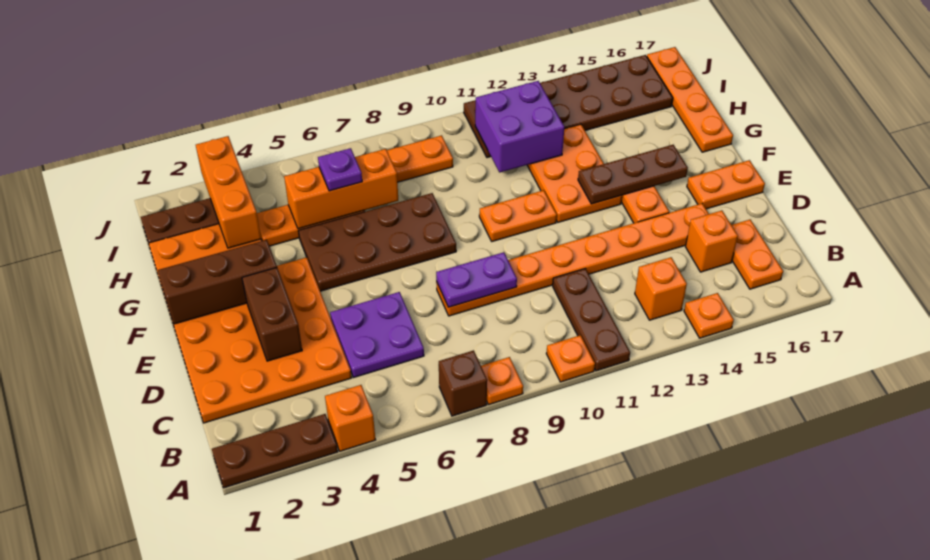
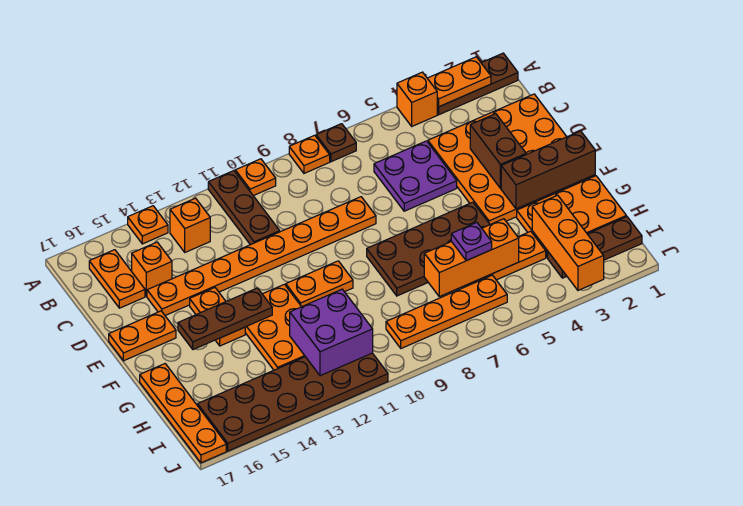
none -> orange 1x2 plate [427,57,491,107]
brown 1x1 brick [439,350,487,416] -> brown 1x1 plate [316,124,356,162]
purple 1x2 plate [436,252,517,307] -> none

